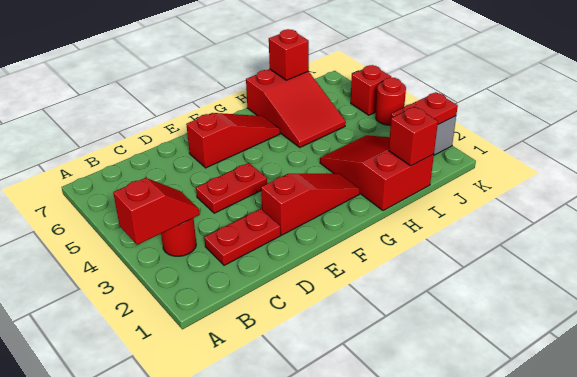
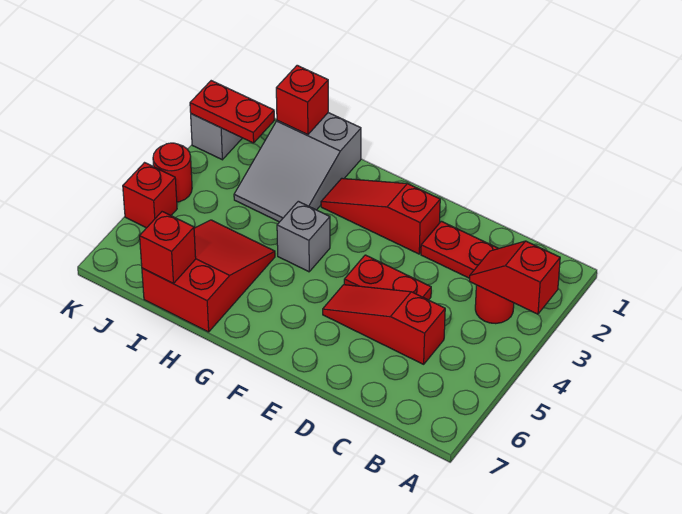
red 1x3 slope [186,113,280,168] -> red 1x3 slope moved to [323,285,445,364]
none -> grey 1x1 brick [277,201,330,272]
red 2x3 slope [320,135,434,211] -> grey 2x3 slope [234,113,361,222]

